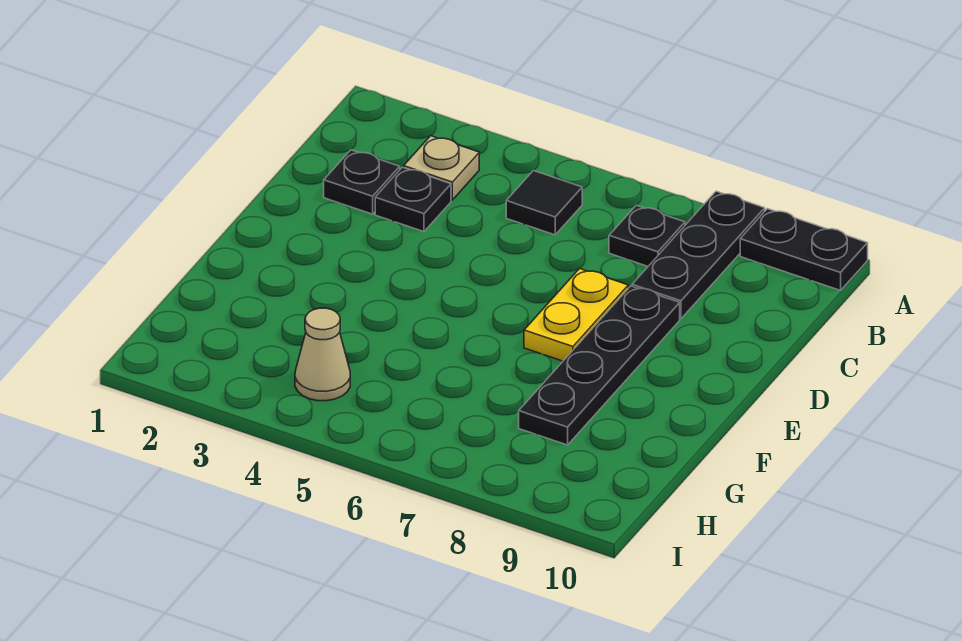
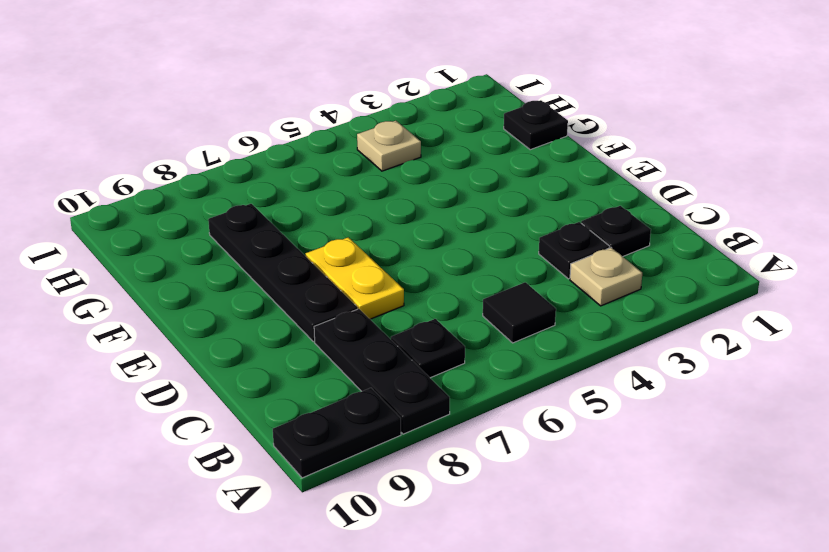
none -> black 1x1 plate [504,100,568,150]
tan 1x1 cone [295,308,350,401] -> tan 1x1 plate [357,121,421,171]

